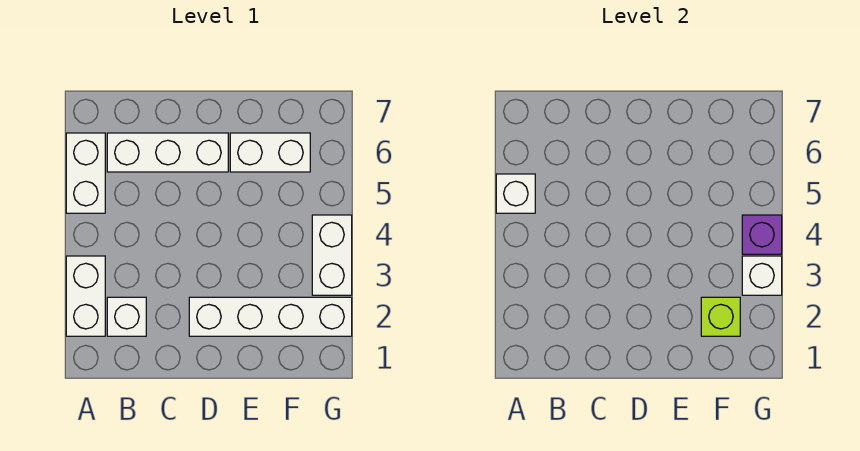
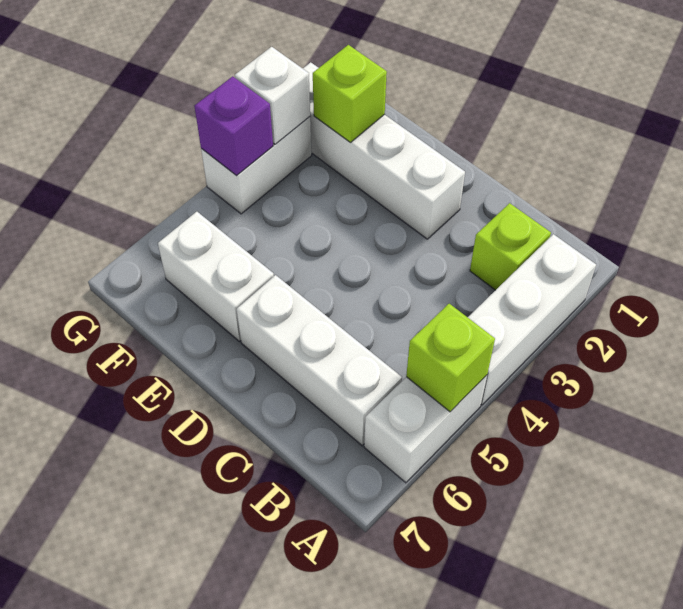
white 1x2 brick [66,256,105,336] -> white 1x3 brick [468,234,596,405]
white 1x1 brick [496,174,535,213] -> lime 1x1 brick [406,304,495,412]
white 1x1 brick [107,297,146,336] -> lime 1x1 brick [470,203,551,290]

